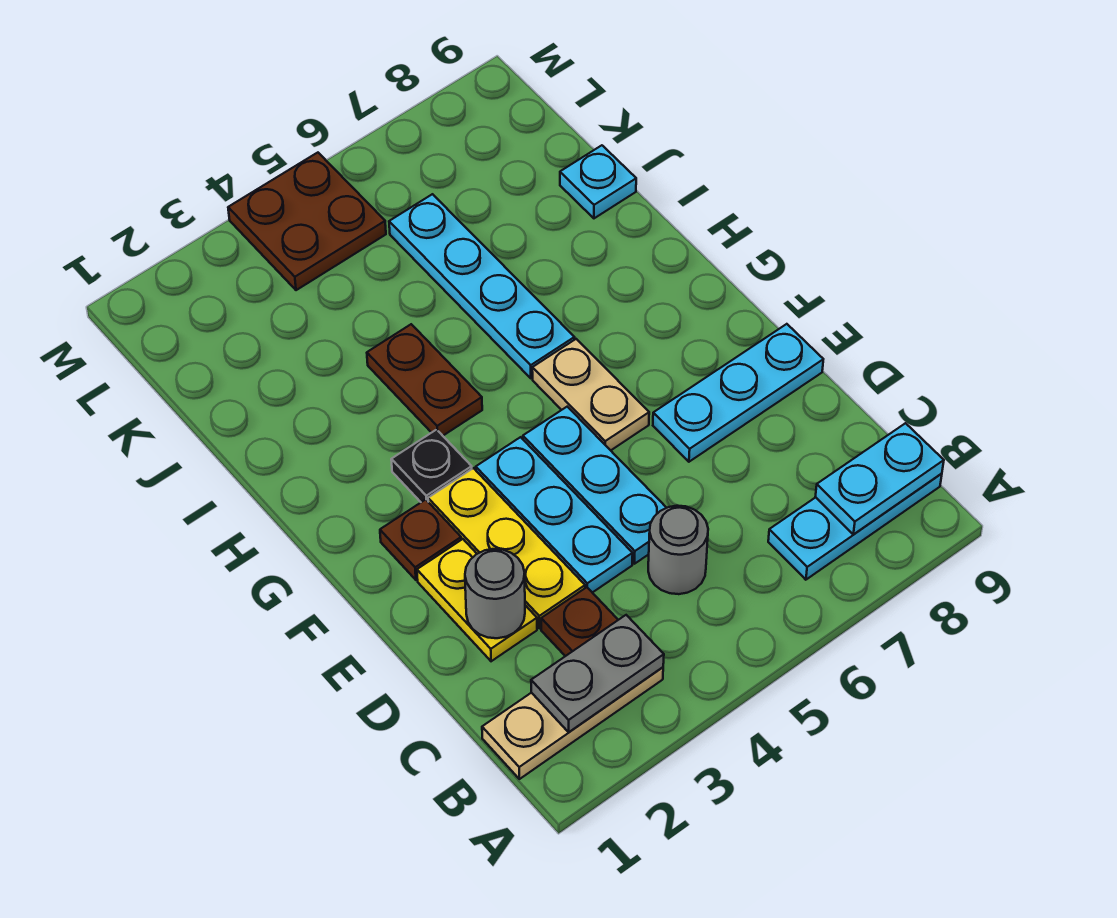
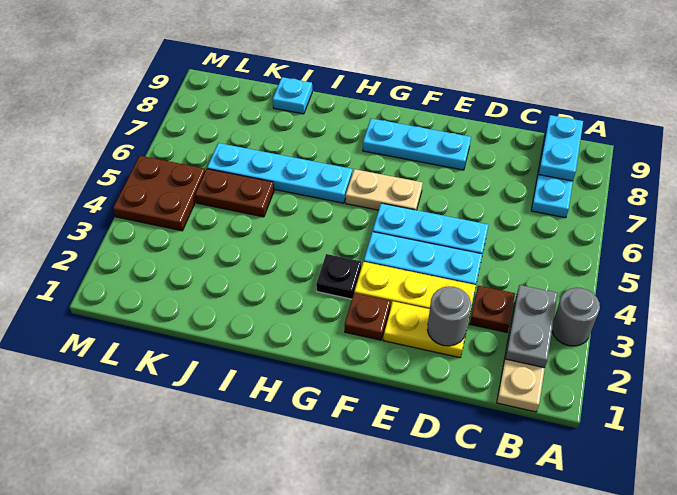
grey 1x1 round brick [648,506,708,594] -> grey 1x1 round brick moved to [552,288,600,346]
cyan 1x3 plate [653,324,823,462] -> cyan 1x3 plate turned to [363,118,471,170]
brown 1x2 plate [367,324,482,436] -> brown 1x2 plate moved to [195,169,274,217]

